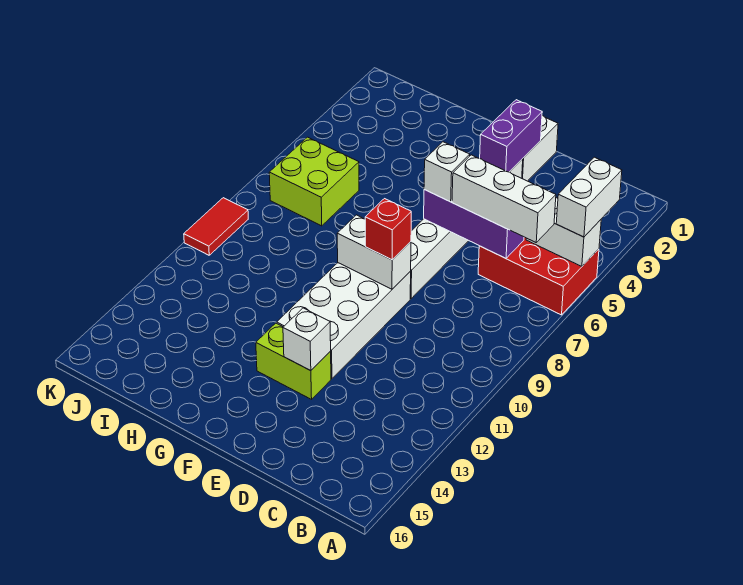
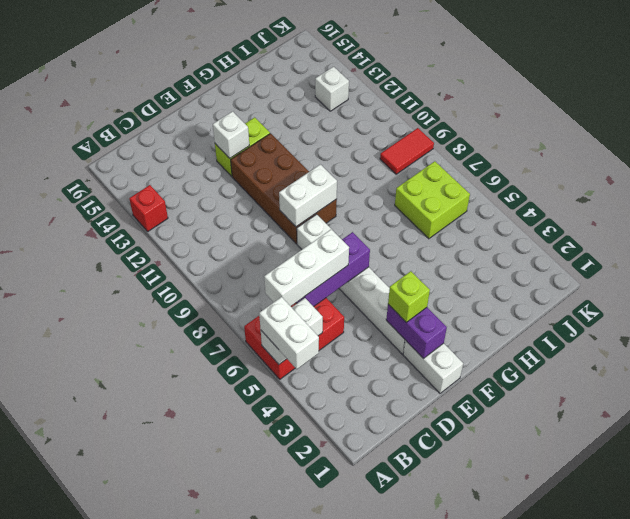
none -> lime 1x1 brick [388,271,430,322]
white 1x1 brick [424,142,470,202] -> white 1x1 brick moved to [315,67,349,111]
white 2x4 brick [277,263,411,379] -> brown 2x4 brick [231,133,337,244]
red 1x1 brick [365,199,411,260] -> red 1x1 brick moved to [129,185,168,231]
red 1x2 tile [184,198,248,255] -> red 1x2 tile turned to [380,128,434,174]

